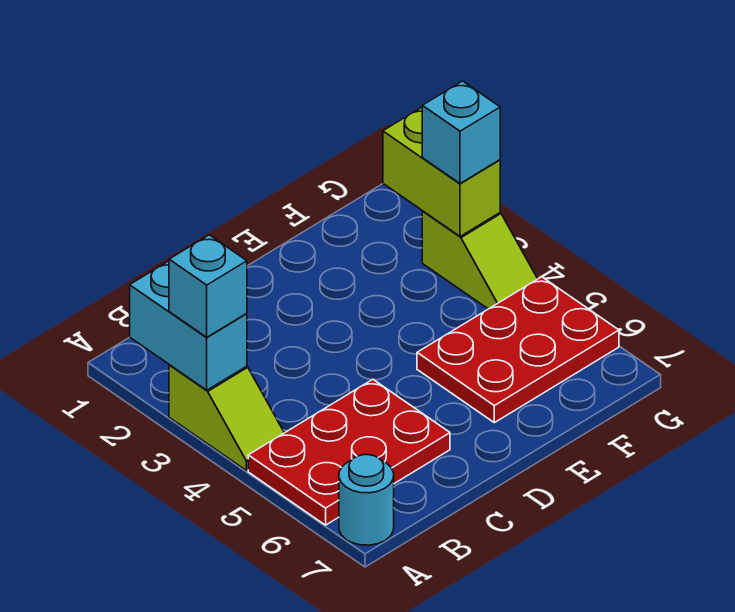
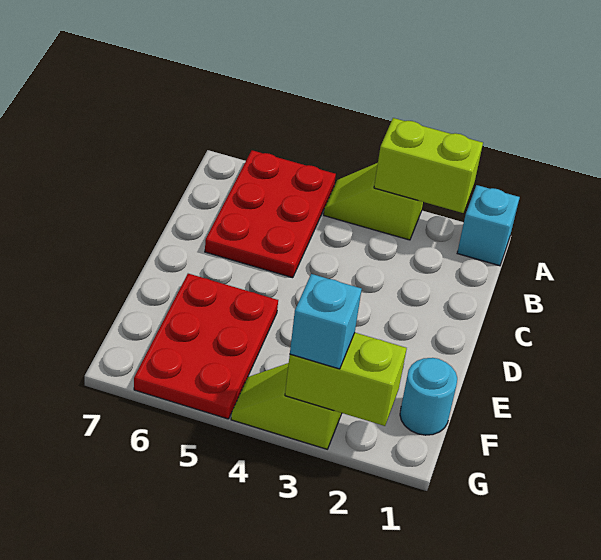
cyan 1x2 brick [130,261,247,390] -> lime 1x2 brick [374,118,483,213]
cyan 1x1 brick [169,235,247,337] -> cyan 1x1 brick moved to [457,185,520,266]
cyan 1x1 round brick [339,455,394,545] -> cyan 1x1 round brick moved to [400,358,457,435]

